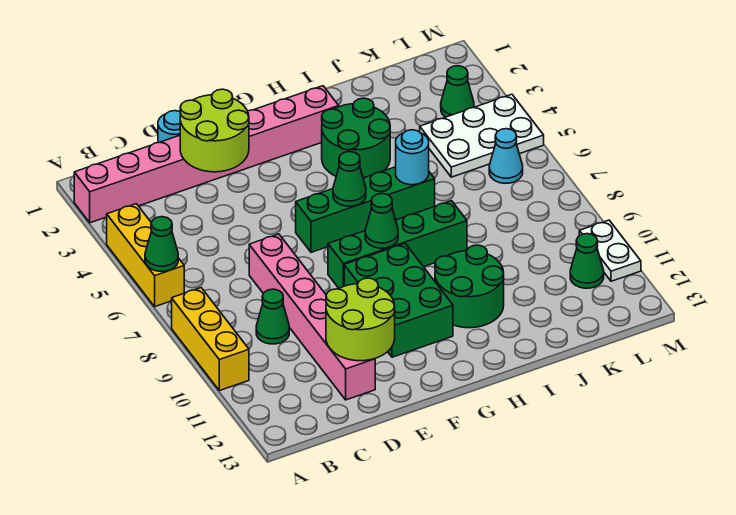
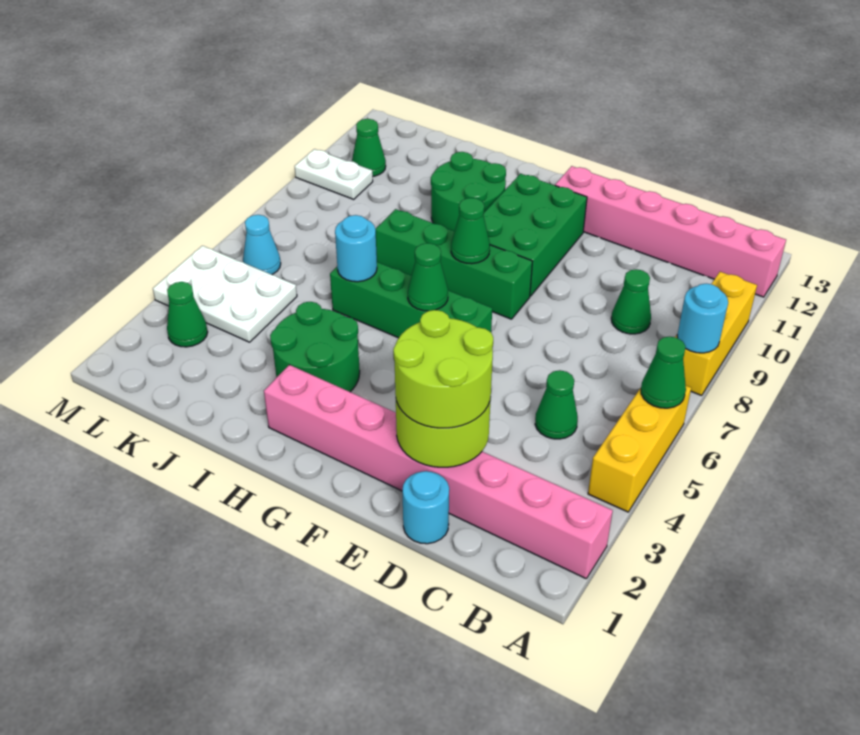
none -> cyan 1x1 round brick [677,284,728,353]
none -> green 1x1 cone [535,370,578,439]
pink 1x6 brick [249,234,375,400] -> pink 1x6 brick turned to [555,166,786,297]
lime 2x2 round brick [326,278,395,361] -> lime 2x2 round brick moved to [393,310,493,428]
white 1x2 plate [579,220,641,281] -> white 1x2 plate turned to [295,149,373,199]

